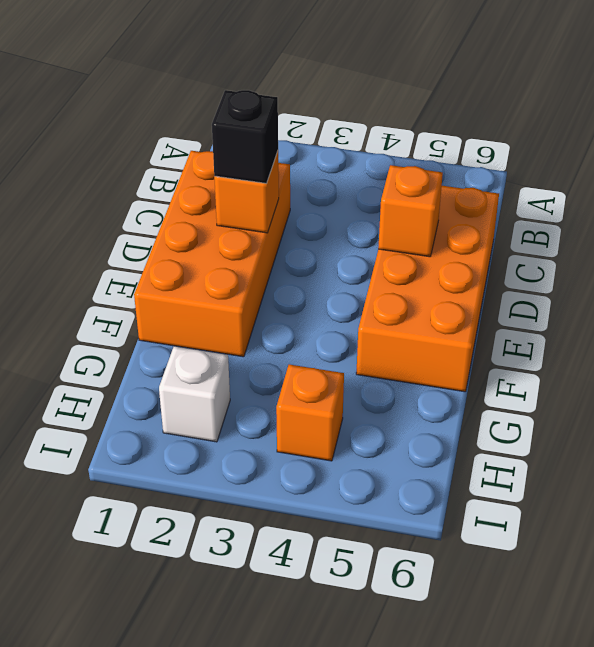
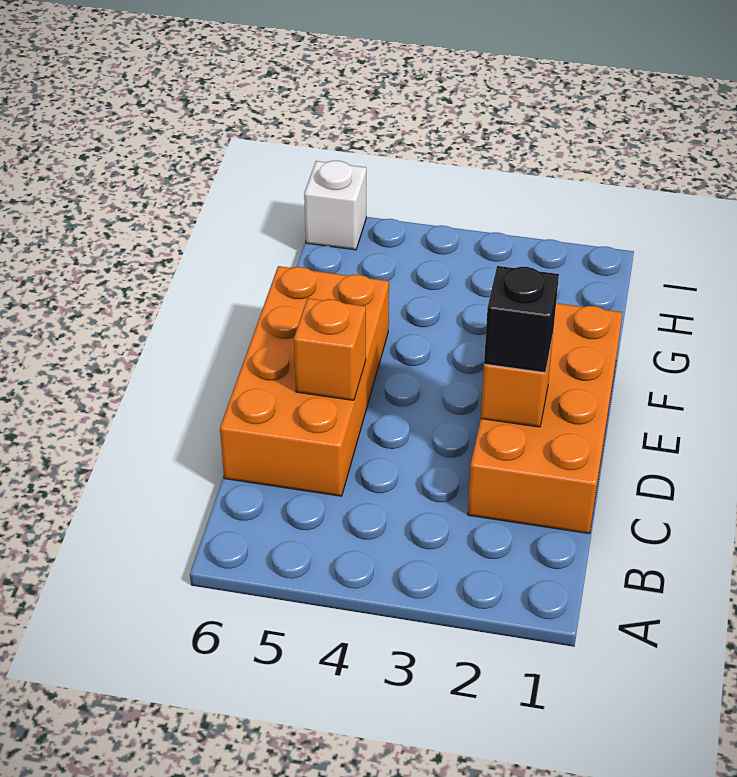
white 1x1 brick [159,346,230,442] -> white 1x1 brick moved to [304,161,366,250]
orange 1x1 brick [276,364,344,461] -> none

